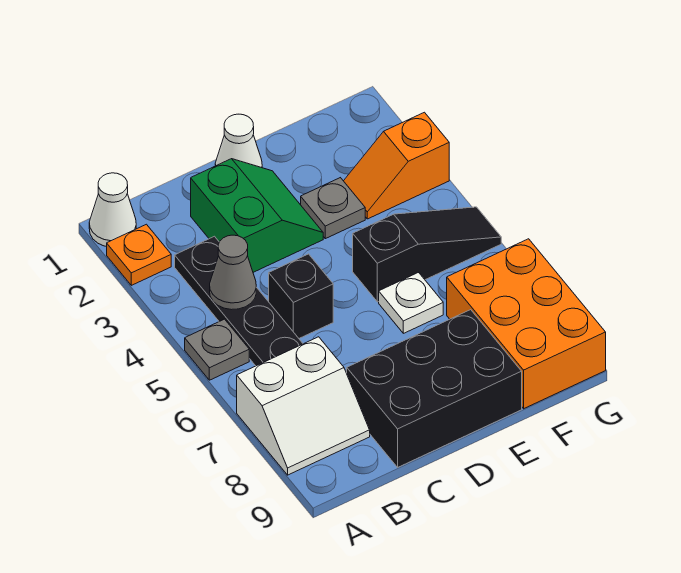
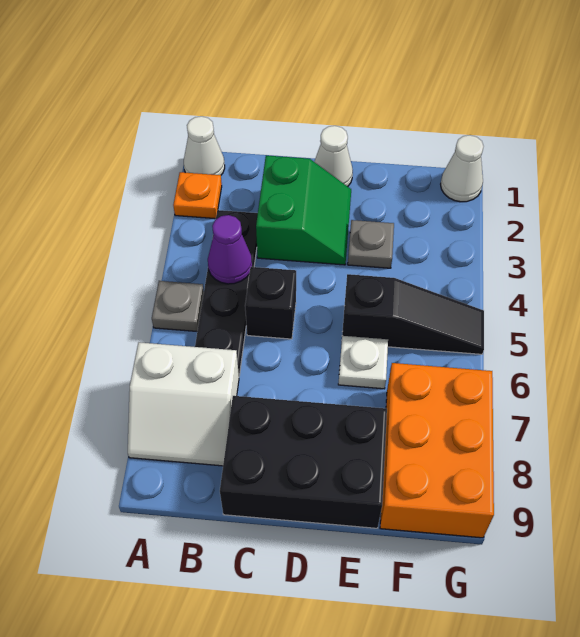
grey 1x1 cone [210,235,256,310] -> purple 1x1 cone [208,215,252,284]
orange 1x2 slope [344,112,449,219] -> none
none -> white 1x1 cone [441,135,484,202]

